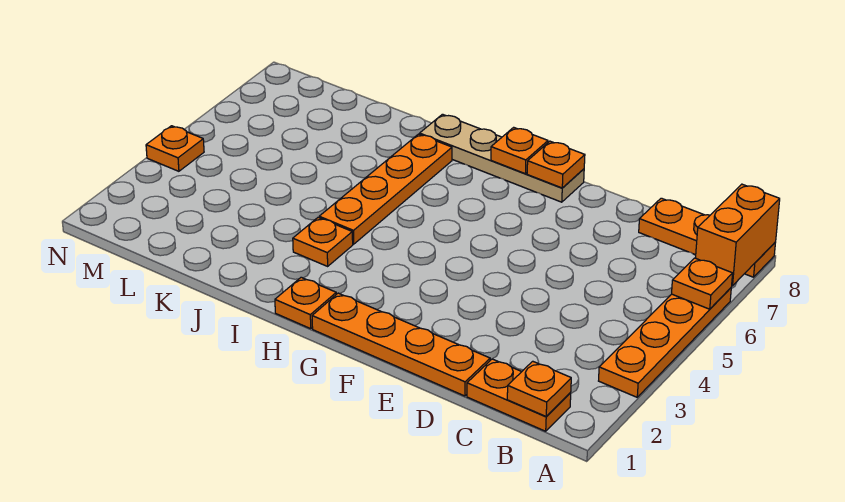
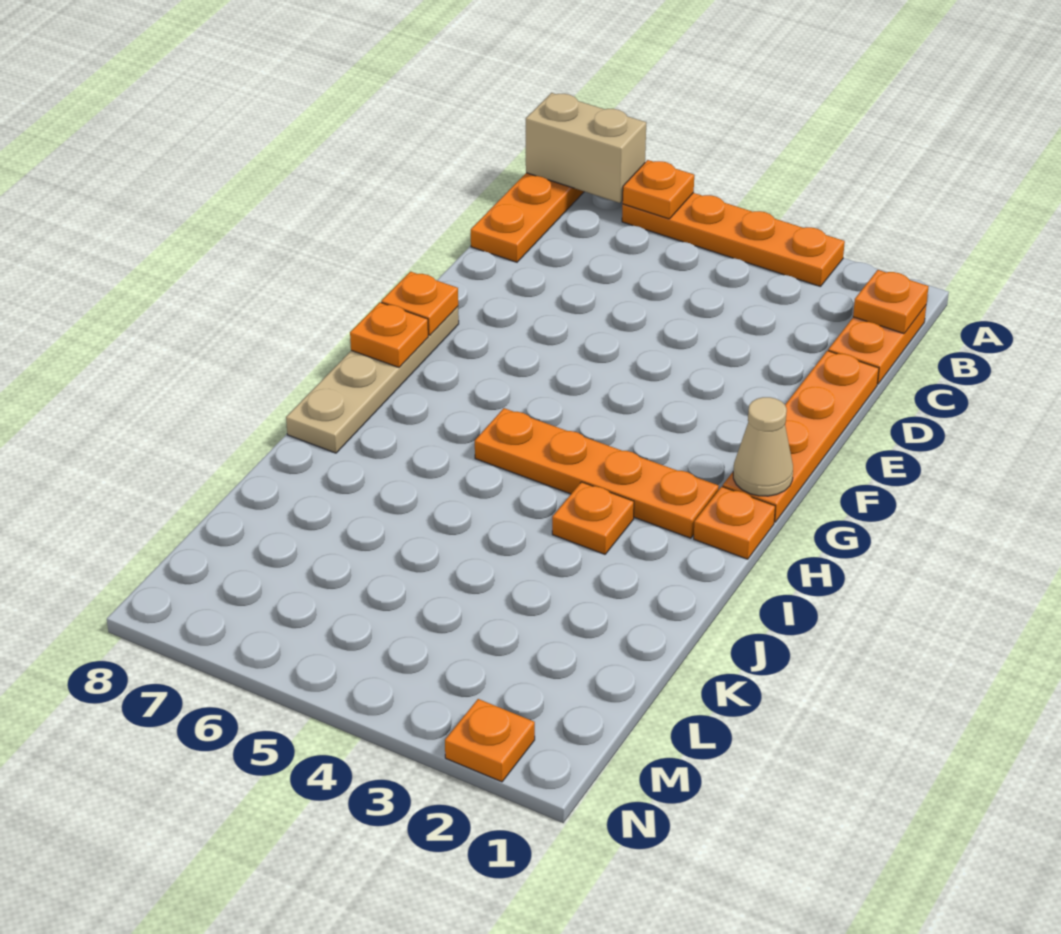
orange 1x2 brick [696,184,780,286] -> tan 1x2 brick [526,93,646,203]
none -> tan 1x1 cone [733,397,793,496]
orange 1x4 plate [319,134,452,244] -> orange 1x4 plate moved to [475,408,719,538]
orange 1x1 plate [146,126,204,171] -> orange 1x1 plate moved to [445,699,535,782]

